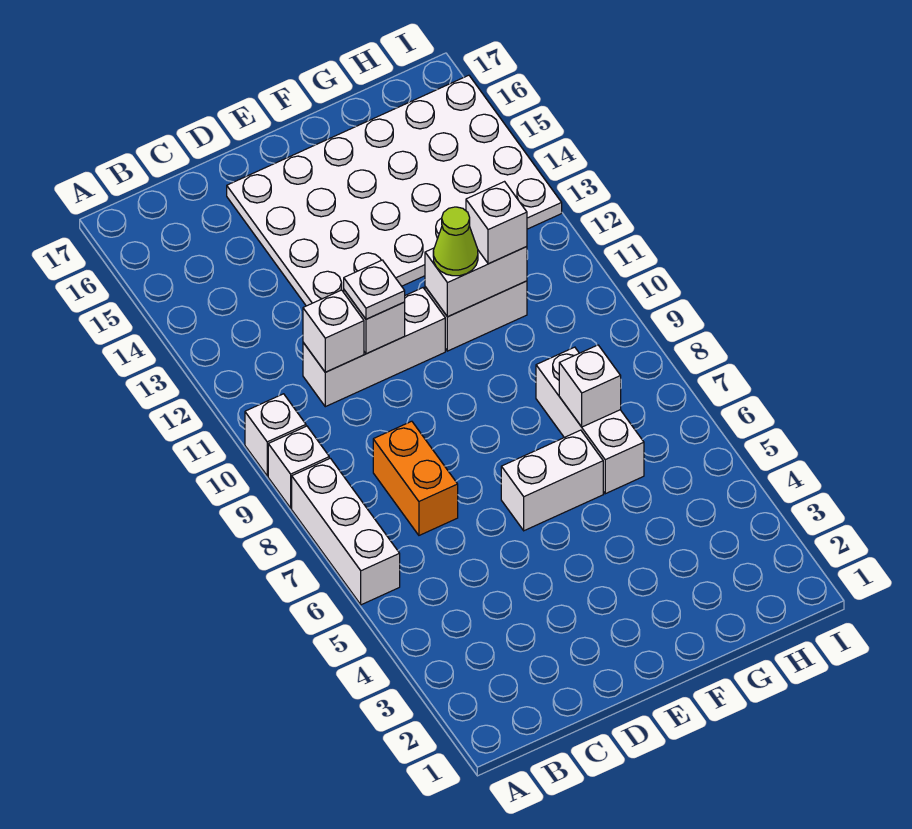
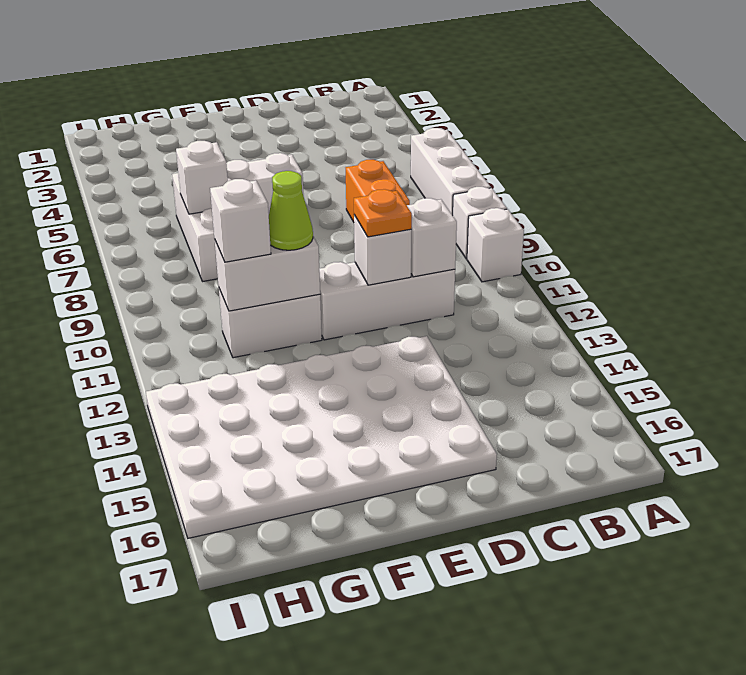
white 1x1 plate [344,260,405,319] -> orange 1x1 plate [354,189,412,237]

